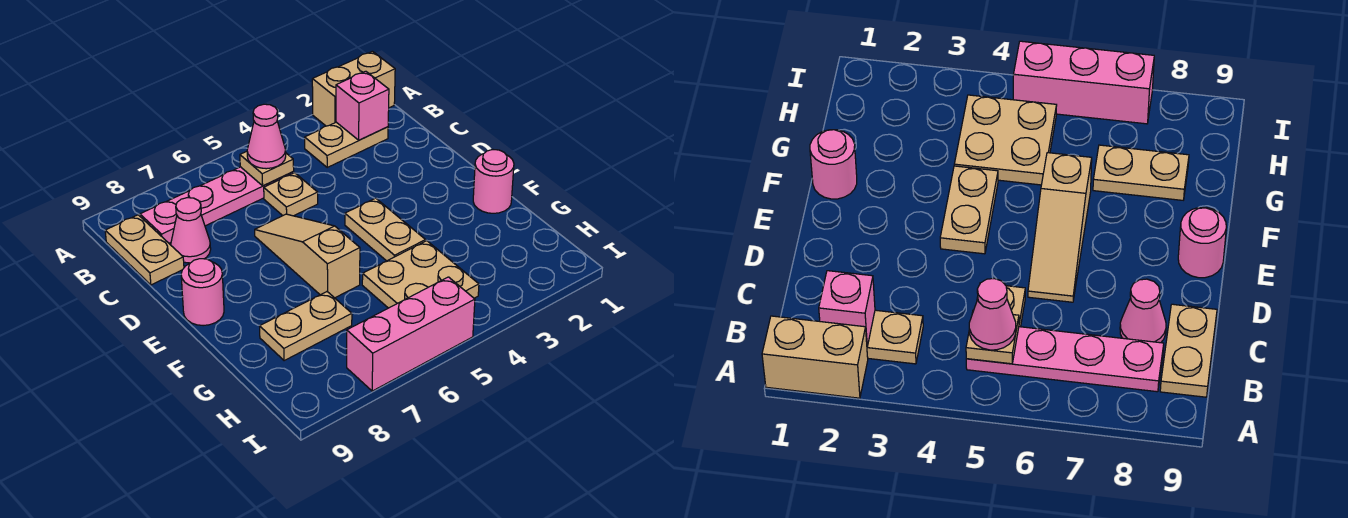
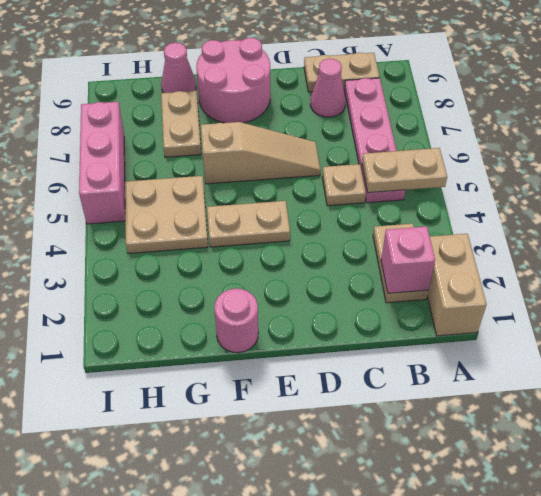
tan 1x1 plate [240,151,294,186] -> tan 1x2 plate [362,148,447,193]
pink 1x1 cone [247,104,286,169] -> pink 1x1 cone moved to [161,43,196,93]
pink 1x1 round brick [181,259,224,326] -> pink 2x2 round brick [196,38,270,123]

